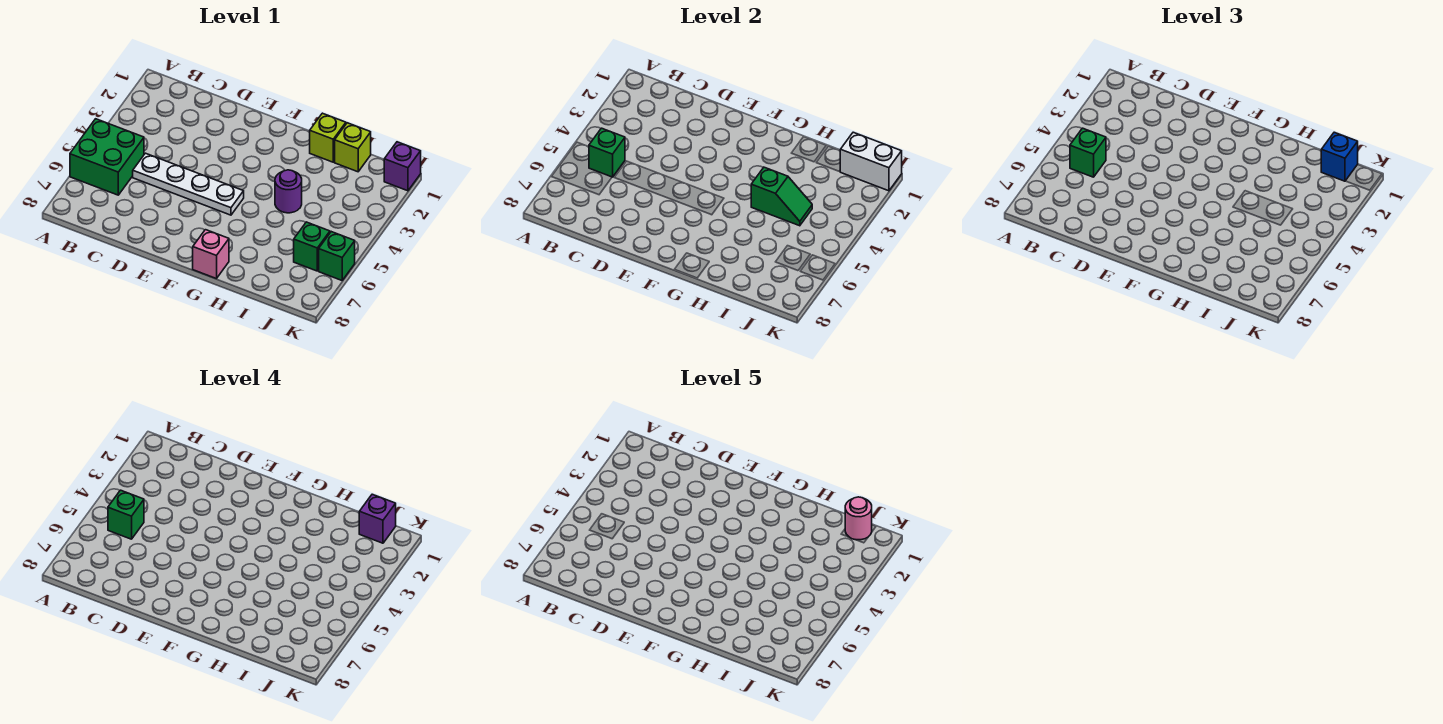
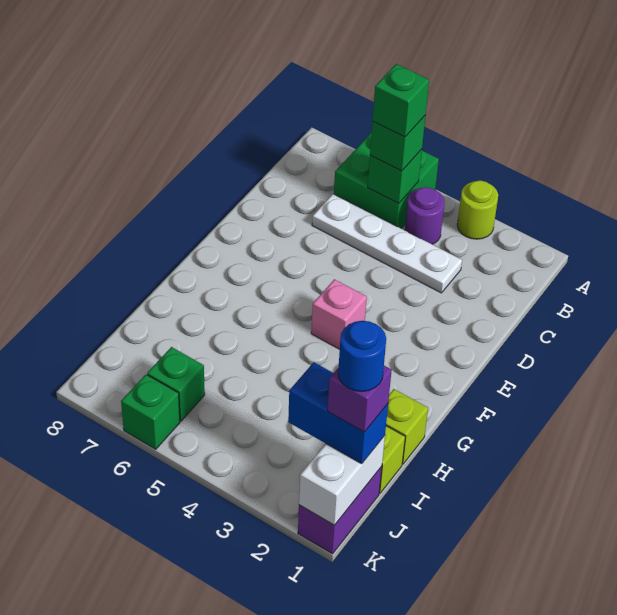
none -> lime 1x1 round brick [457,180,498,239]
white 1x4 plate [133,153,244,215] -> white 1x4 plate turned to [312,194,462,293]
pink 1x1 brick [193,230,229,279] -> pink 1x1 brick moved to [311,279,367,349]
purple 1x1 round brick [275,170,302,213] -> purple 1x1 round brick moved to [405,187,445,244]
green 1x2 slope [751,167,812,226] -> none
blue 1x1 brick [1321,132,1358,181] -> blue 1x2 brick [288,362,388,464]
pink 1x1 round brick [845,497,872,540] -> blue 1x1 round brick [338,321,386,392]
purple 1x1 brick [384,142,421,191] -> purple 1x2 brick [298,466,382,554]

